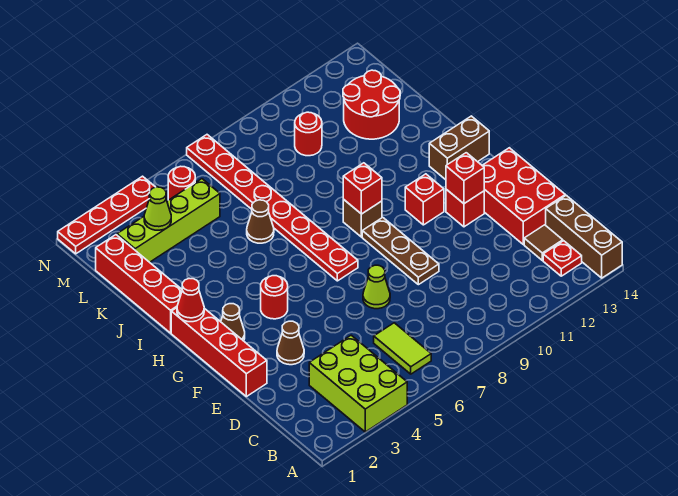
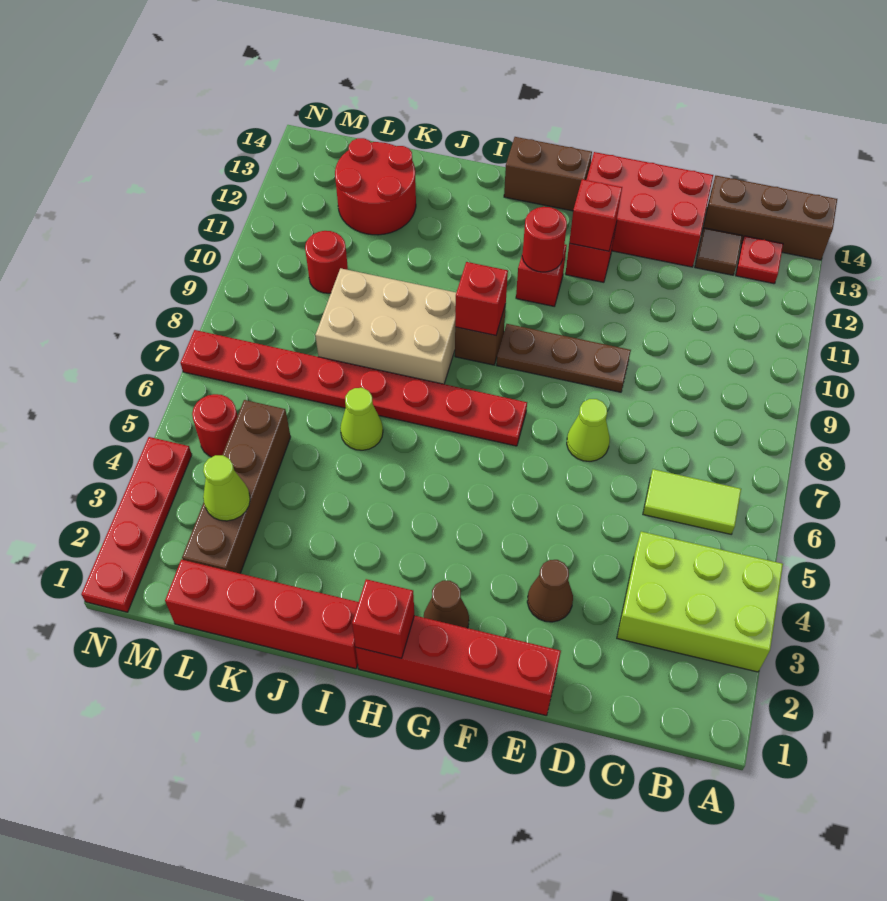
red 1x1 round brick [261,276,288,319] -> red 1x1 round brick moved to [522,207,567,272]
red 1x1 cone [177,278,204,322] -> red 1x1 brick [352,579,414,658]
brown 1x2 brick [429,116,489,180] -> brown 1x2 brick turned to [504,137,592,211]
none -> tan 2x3 brick [315,268,456,384]
brown 1x1 cone [247,200,274,243] -> lime 1x1 cone [340,388,383,450]
lime 1x4 brick [117,179,220,262] -> brown 1x4 brick [182,400,291,573]

